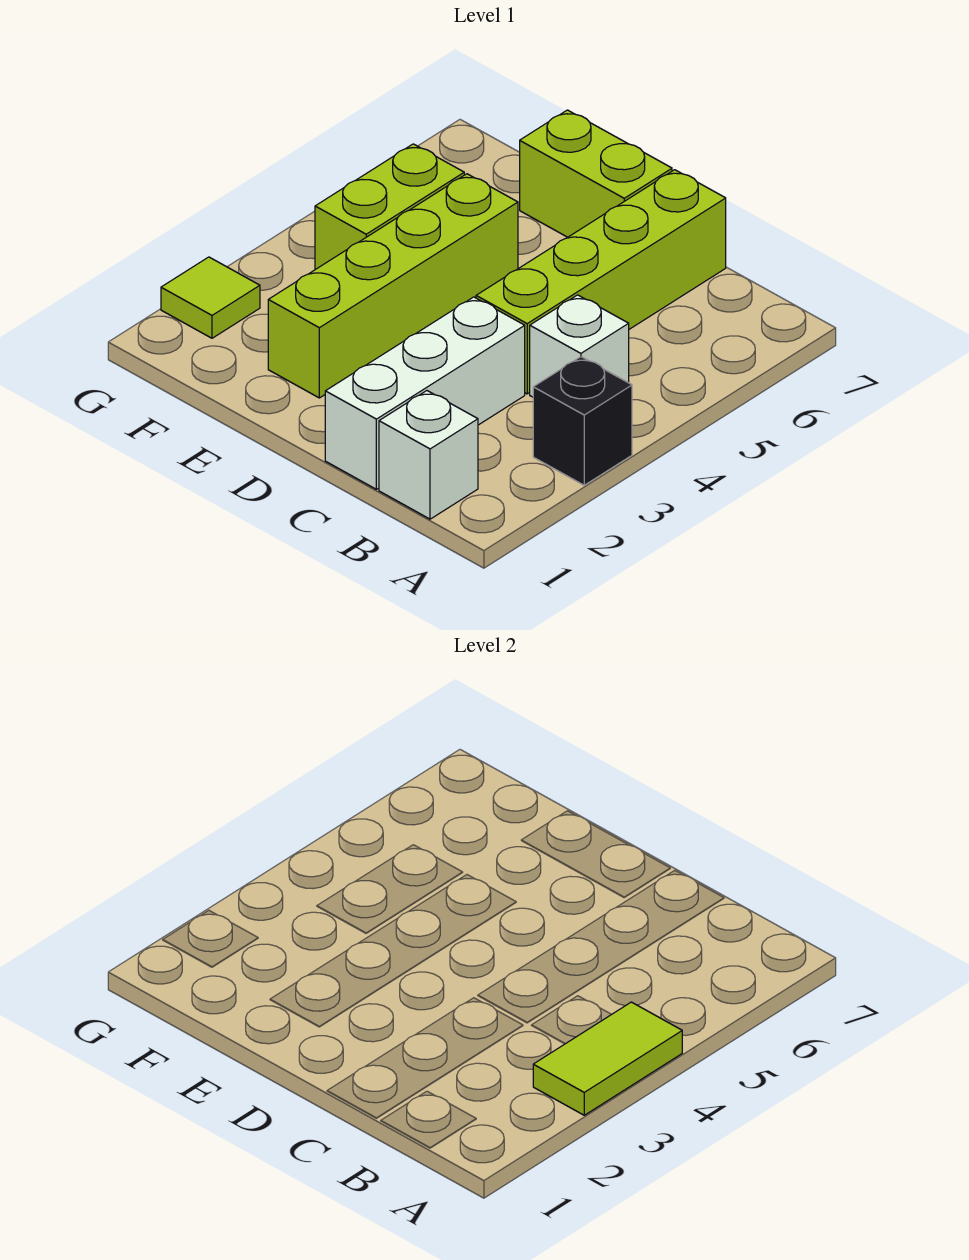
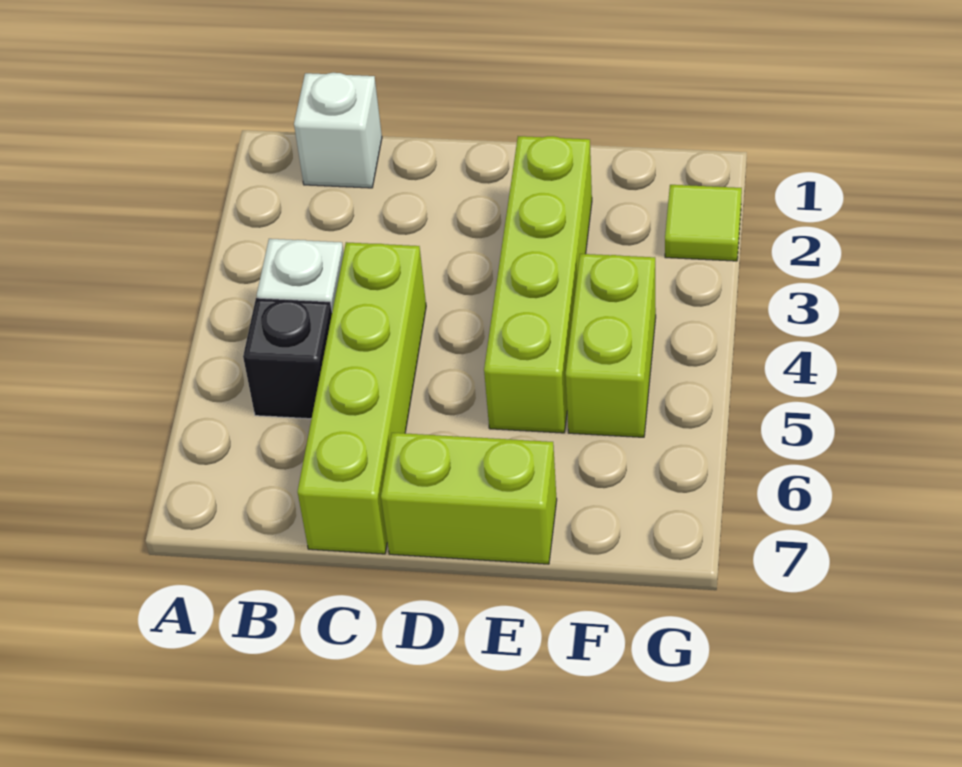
black 1x1 brick [533,357,632,485] -> black 1x1 brick moved to [243,298,332,419]
lime 1x2 tile [533,1002,682,1115] -> none
white 1x3 brick [325,297,525,489] -> none

